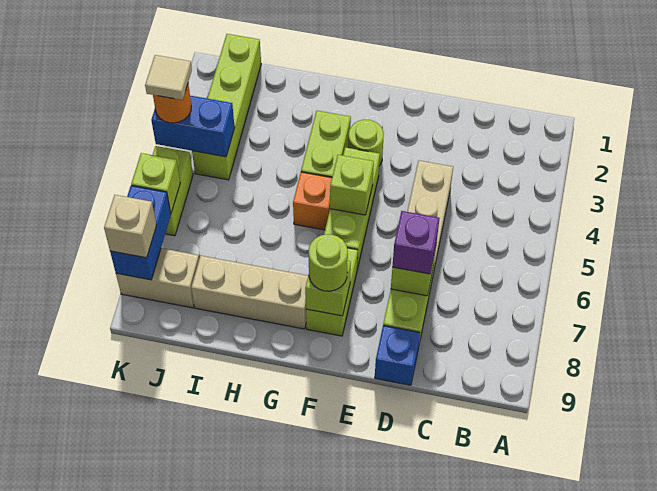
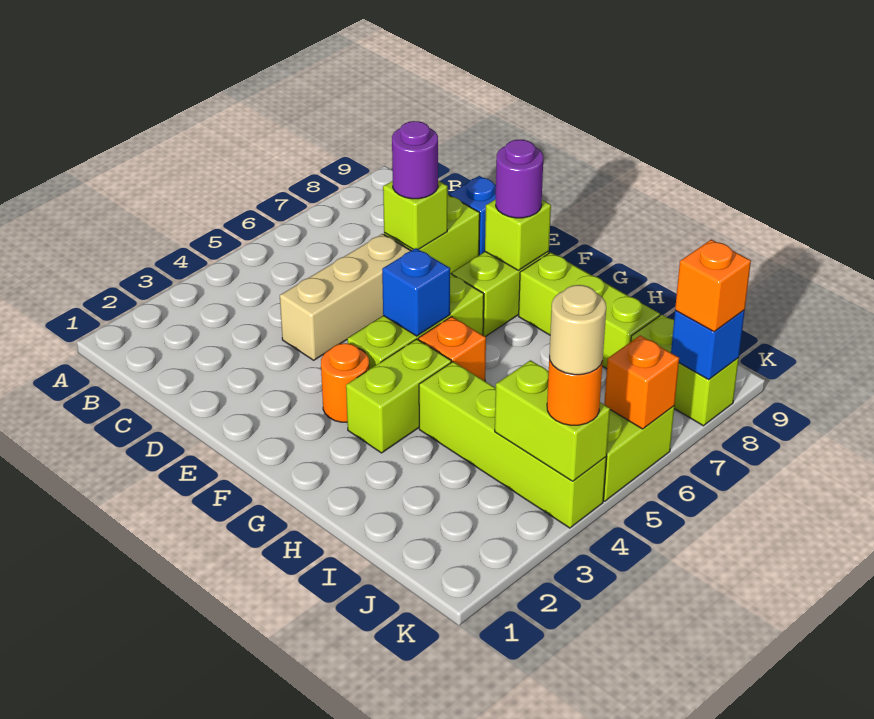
purple 1x1 brick [392,211,440,274] -> purple 1x1 round brick [392,121,438,199]
lime 1x1 round brick [348,120,384,166] -> orange 1x1 round brick [321,343,369,422]
lime 1x1 brick [330,155,374,215] -> blue 1x1 brick [382,248,450,336]
lime 1x1 round brick [309,234,348,291] -> purple 1x1 round brick [496,140,543,218]
tan 1x3 brick [191,256,308,329] -> lime 1x3 brick [519,252,660,369]
lime 1x4 brick [192,34,261,180] -> lime 1x4 brick turned to [419,362,606,528]
blue 1x2 brick [151,96,235,157] -> lime 1x2 brick [495,360,610,481]
tan 1x2 brick [116,248,199,308] -> lime 1x2 brick [631,315,739,426]
tan 1x1 tile [145,55,192,100] -> tan 1x1 round brick [549,285,606,375]
lime 1x1 brick [131,153,180,213] -> orange 1x1 brick [604,335,679,429]
blue 1x2 brick [110,186,171,280] -> blue 1x1 brick [671,310,745,379]
tan 1x1 brick [104,195,157,258] -> orange 1x1 brick [675,240,751,332]

